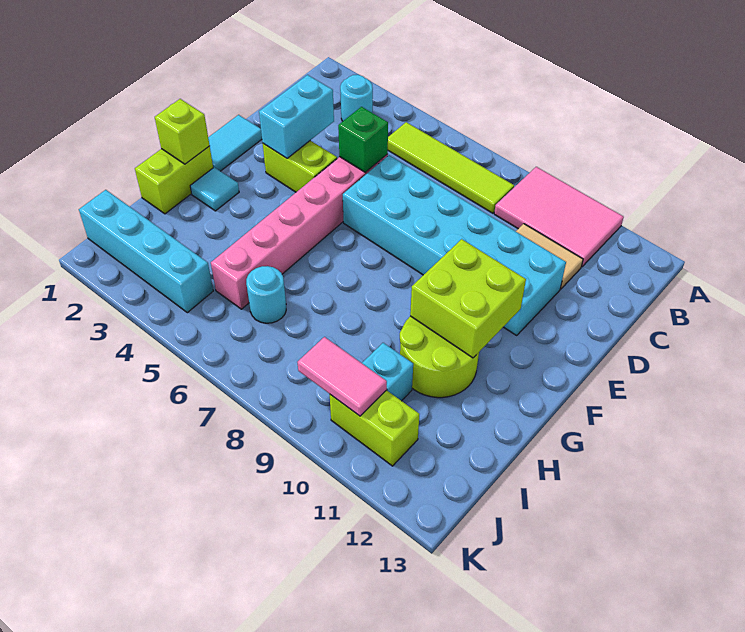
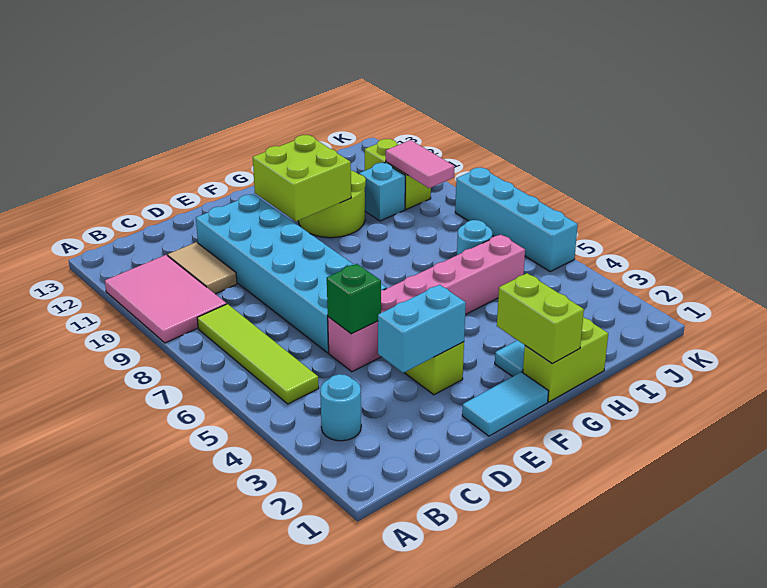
lime 1x1 brick [155,99,210,164] -> lime 1x2 brick [497,273,584,364]
cyan 1x4 brick [79,190,213,313] -> cyan 1x4 brick moved to [455,168,578,272]

